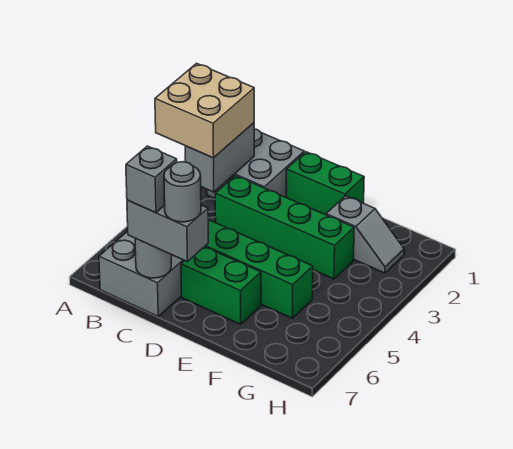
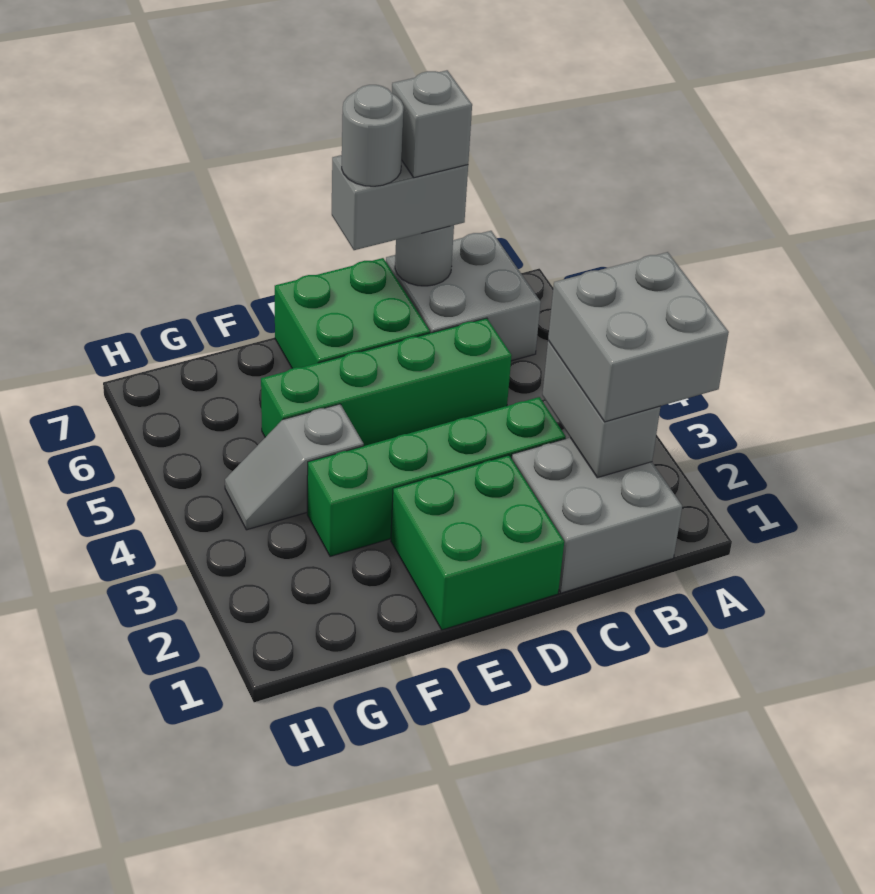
tan 2x2 brick [155,63,254,158] -> grey 2x2 brick [548,252,729,422]
green 1x2 brick [286,152,364,215] -> green 2x2 brick [391,455,564,630]
green 1x2 brick [181,247,261,324] -> green 2x2 brick [275,258,430,368]
grey 1x2 slope [326,196,404,273] -> grey 1x2 slope moved to [225,404,364,530]

